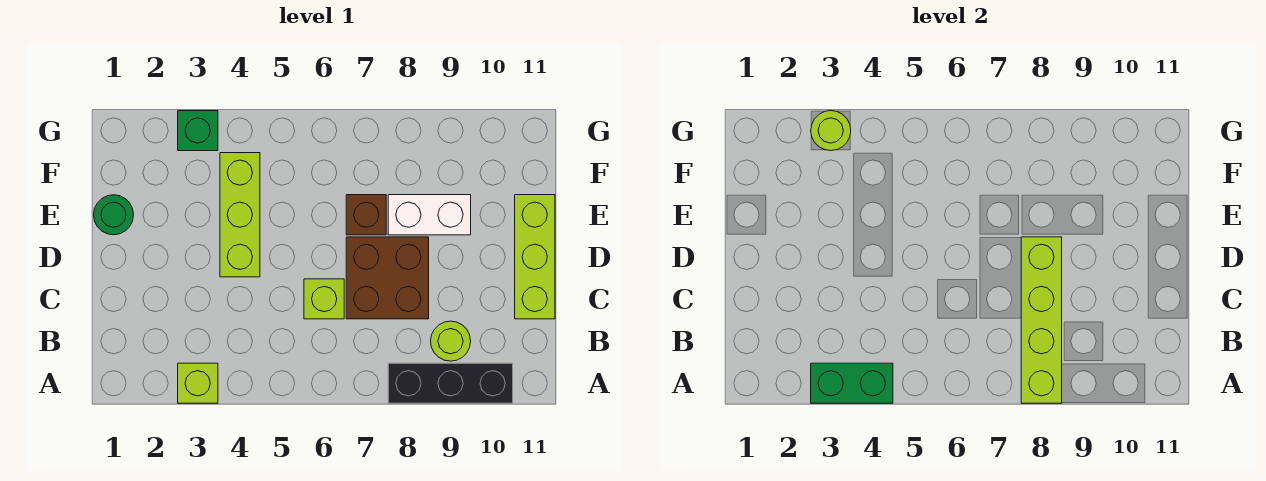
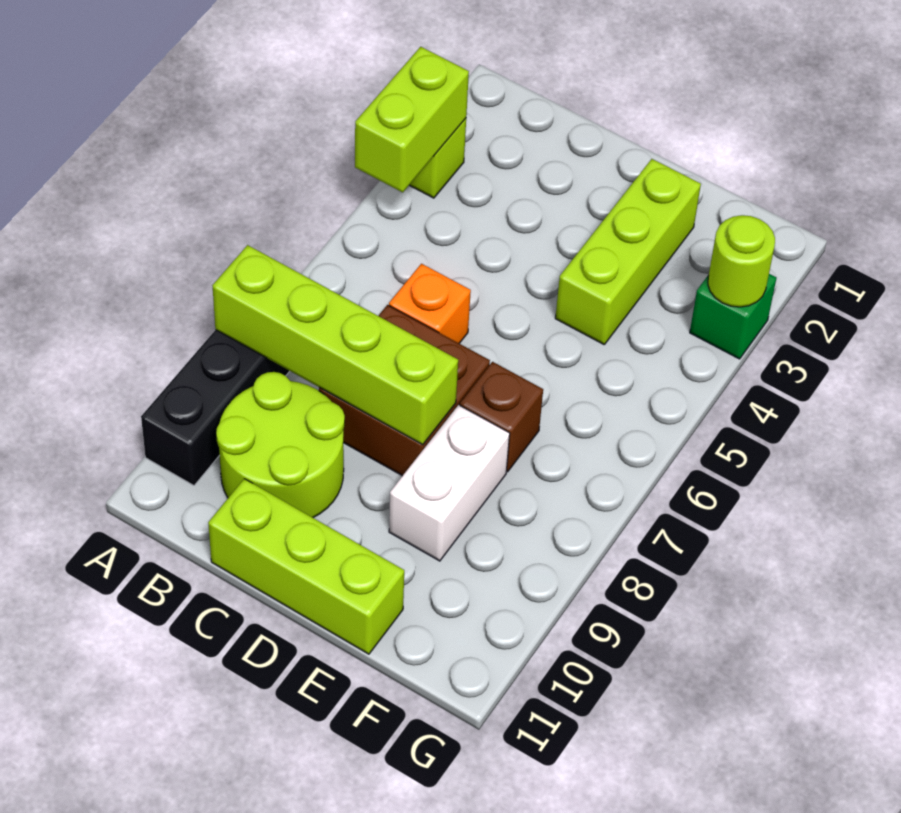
green 1x2 brick [811,363,893,403] -> lime 1x2 brick [355,47,469,192]
lime 1x1 round brick [431,321,471,361] -> lime 2x2 round brick [216,372,345,518]
lime 1x1 brick [304,279,344,319] -> orange 1x1 brick [389,264,471,343]
lime 1x3 brick [220,153,260,277] -> lime 1x3 brick turned to [555,159,701,344]
green 1x1 round brick [94,195,134,235] -> none

